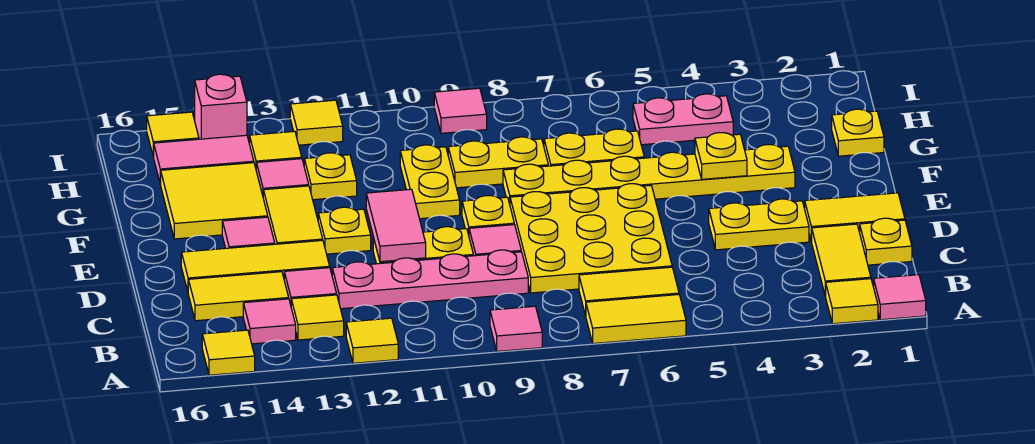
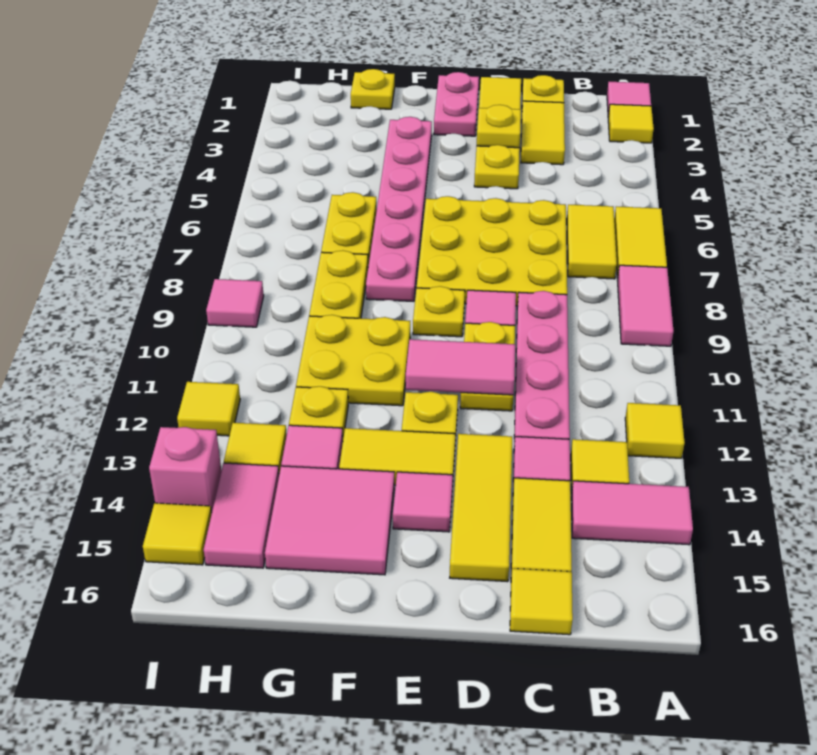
pink 1x1 tile [490,306,542,351] -> pink 1x2 tile [617,265,674,346]
yellow 1x1 tile [202,330,255,375] -> yellow 1x1 tile moved to [510,569,573,635]
yellow 1x2 tile [812,224,871,296] -> yellow 1x2 tile turned to [521,101,565,165]
pink 1x1 tile [243,299,296,344] -> pink 1x2 tile [571,481,693,545]
yellow 1x6 plate [503,145,795,204] -> pink 1x6 plate [366,117,432,301]
yellow 1x1 plate [695,133,747,179] -> yellow 1x1 plate moved to [477,105,521,148]
yellow 1x2 plate [400,145,460,219] -> yellow 2x2 plate [296,315,410,406]
yellow 2x2 tile [161,163,268,239] -> pink 2x2 tile [265,466,394,575]
pink 1x2 plate [633,94,733,145] -> pink 1x2 plate moved to [434,72,479,136]

